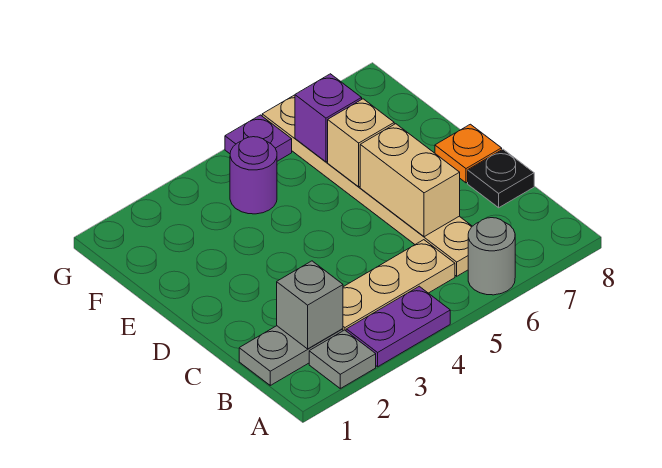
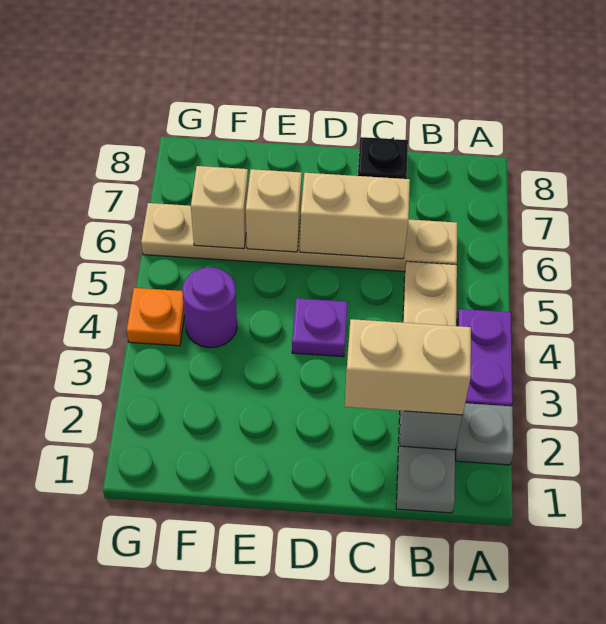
grey 1x1 round brick [468,218,515,295] -> none
none -> tan 1x2 brick [344,319,471,415]
orange 1x1 plate [435,124,502,183] -> orange 1x1 plate moved to [127,288,185,346]
purple 1x1 brick [295,74,362,162] -> tan 1x1 brick [191,166,248,249]
purple 1x1 plate [225,115,292,161] -> purple 1x1 plate moved to [292,298,348,357]

